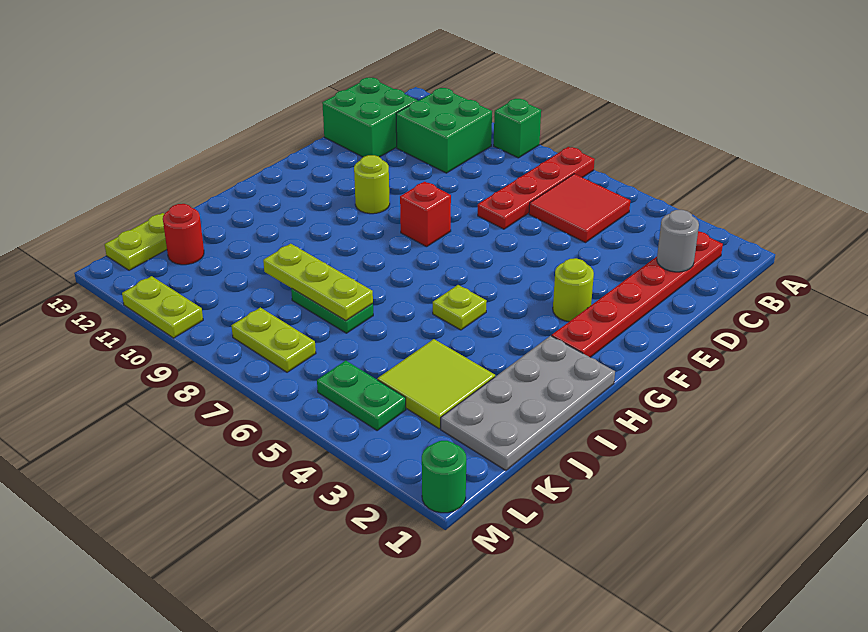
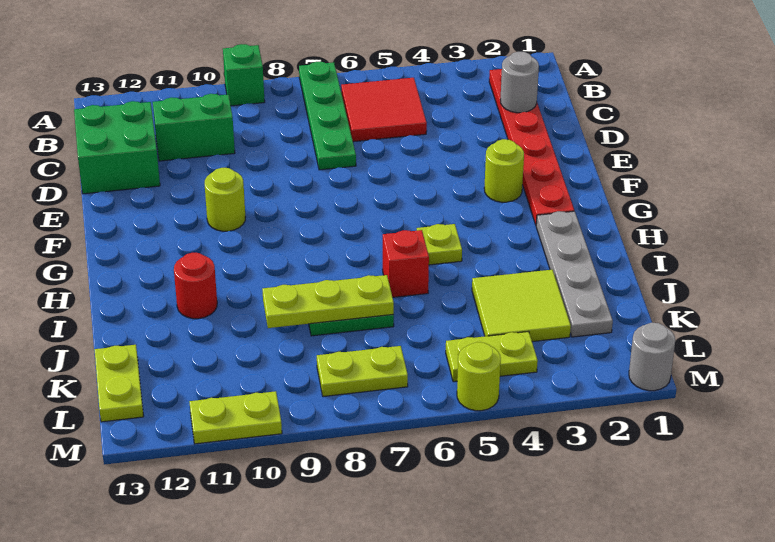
red 1x4 plate [478,147,595,229] -> green 1x4 plate [299,62,356,170]
green 2x2 brick [396,88,492,173] -> green 1x2 brick [153,94,235,161]
red 1x1 brick [400,182,451,247] -> red 1x1 brick moved to [383,230,429,297]
grey 2x4 plate [441,336,615,470] -> grey 1x4 plate [536,211,613,337]
red 1x1 round brick [163,204,204,265] -> red 1x1 round brick moved to [174,253,217,319]
green 1x2 plate [317,361,406,430] -> lime 1x2 plate [446,332,538,382]
green 1x1 round brick [422,441,466,513] -> grey 1x1 round brick [629,323,675,391]
none -> lime 1x1 round brick [457,342,501,411]

